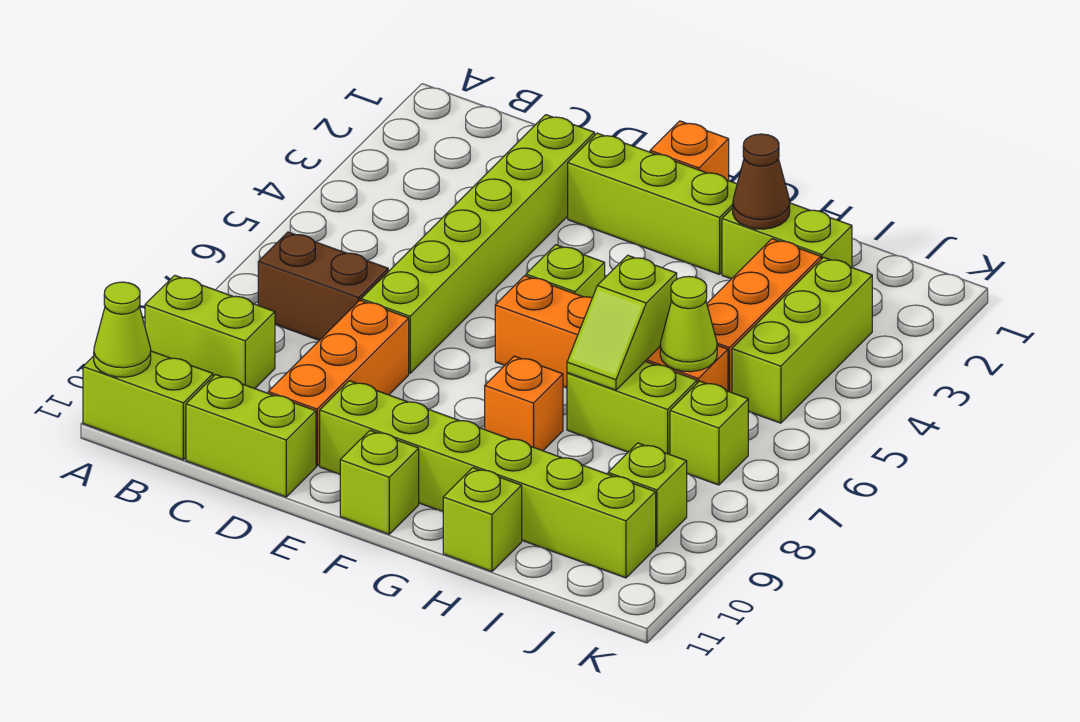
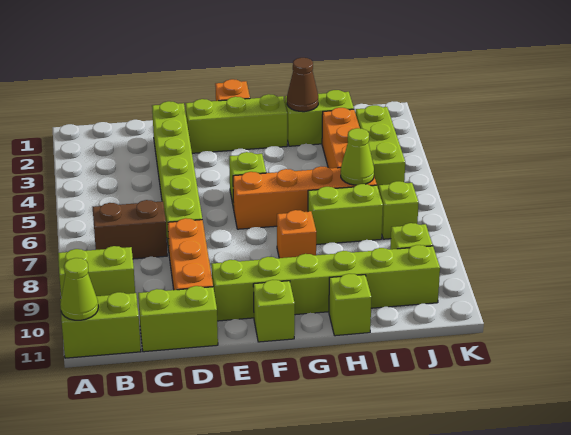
lime 1x2 slope [567,255,677,390] -> none

